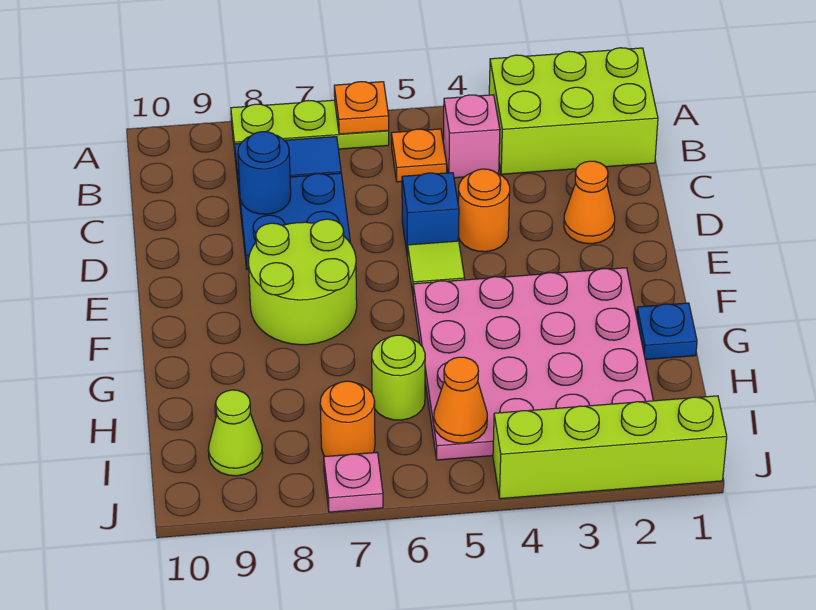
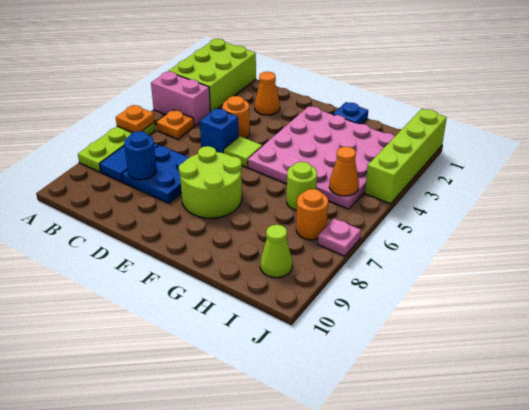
pink 1x1 brick [443,95,500,178] -> pink 1x2 brick [151,71,210,126]

